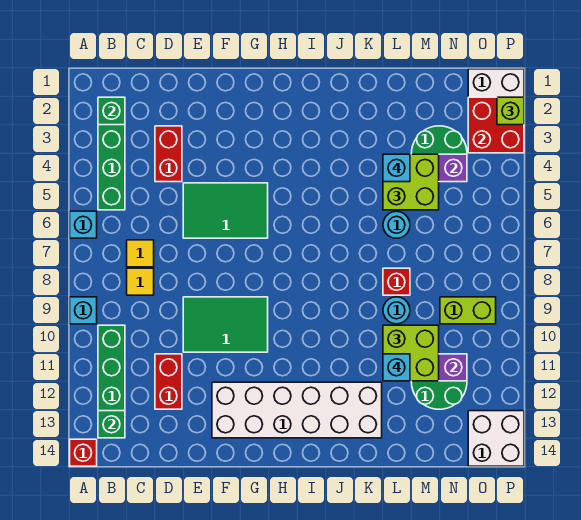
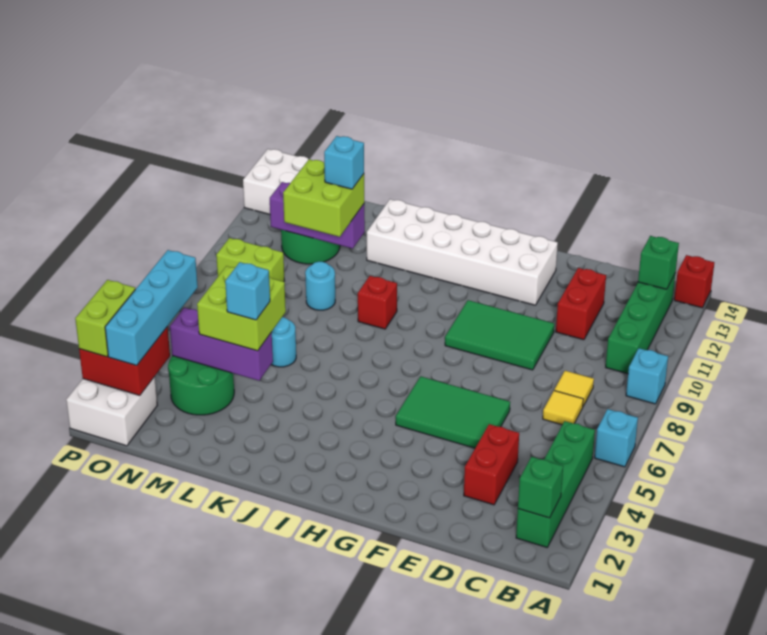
red 1x1 brick [383,268,410,295] -> red 1x1 brick moved to [358,276,397,329]
none -> cyan 1x4 brick [105,250,198,365]
lime 1x1 brick [497,97,524,125] -> lime 1x2 brick [75,280,135,357]

